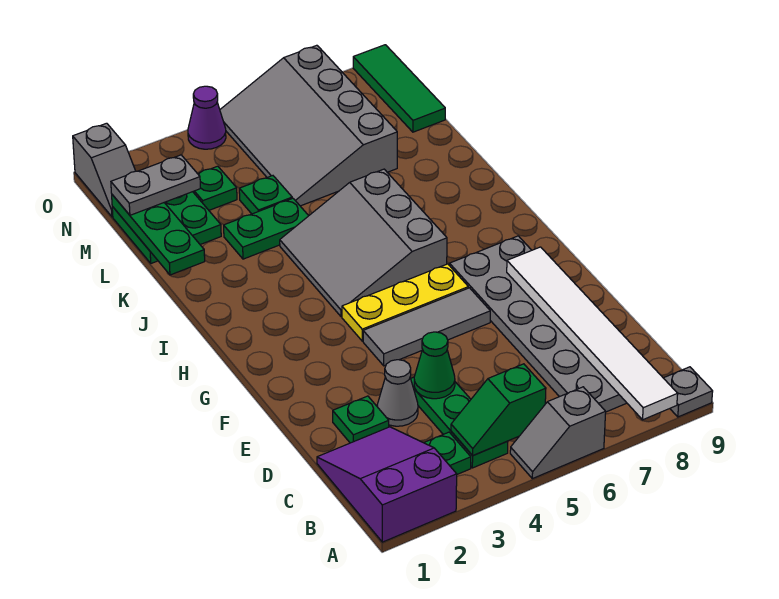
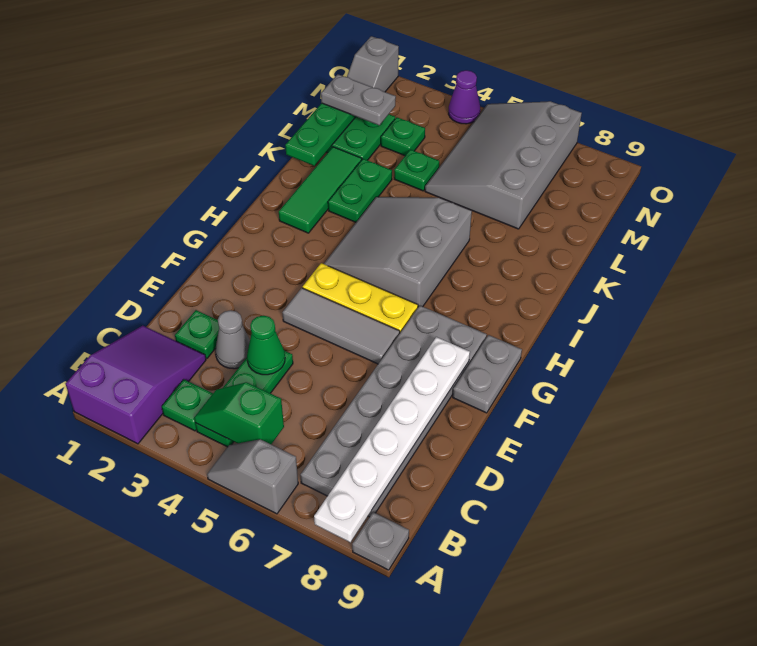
white 1x6 tile [507,247,678,420] -> white 1x6 plate [314,337,470,542]
none -> grey 1x2 plate [453,335,522,413]
green 1x2 plate [224,198,308,259] -> green 1x2 plate turned to [328,159,392,222]
green 1x3 tile [353,45,445,132] -> green 1x3 tile moved to [279,147,362,233]

